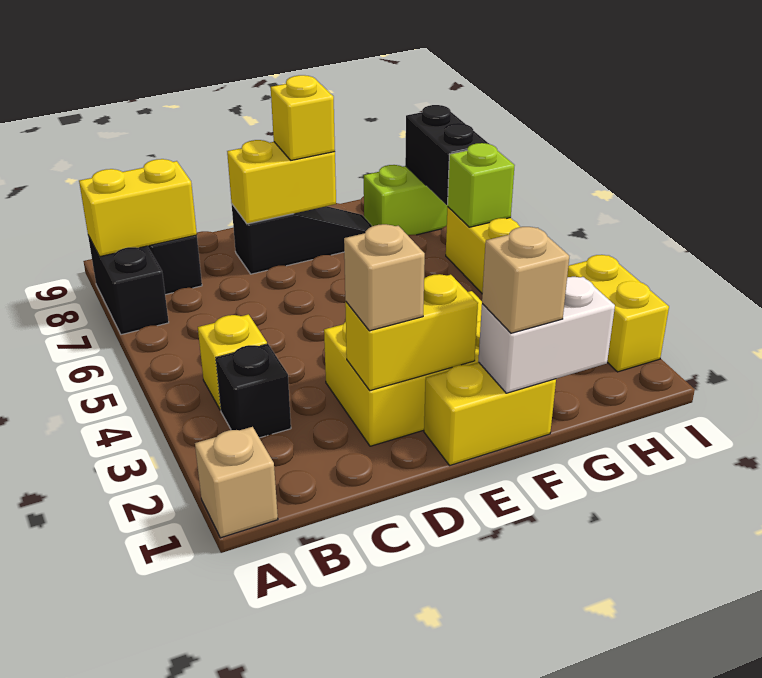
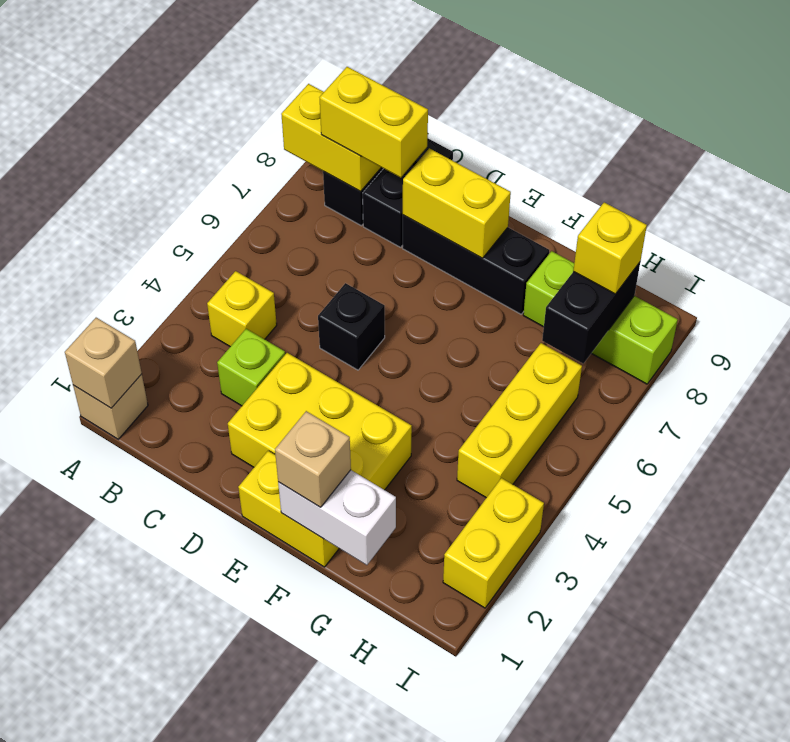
black 1x2 brick [88,236,169,335] -> black 1x2 brick moved to [363,139,453,247]
black 1x1 brick [216,344,291,438] -> black 1x1 brick moved to [318,283,385,370]
yellow 1x2 brick [345,274,478,391] -> yellow 1x2 brick moved to [319,67,428,178]
tan 1x1 brick [344,224,425,331] -> tan 1x1 brick moved to [65,318,142,408]
black 1x3 slope [232,205,372,274] -> black 1x3 brick [402,215,549,314]
yellow 1x1 brick [271,75,335,160] -> yellow 1x1 brick moved to [573,202,647,294]
lime 1x1 brick [448,143,515,227] -> lime 1x1 brick moved to [217,329,285,406]

